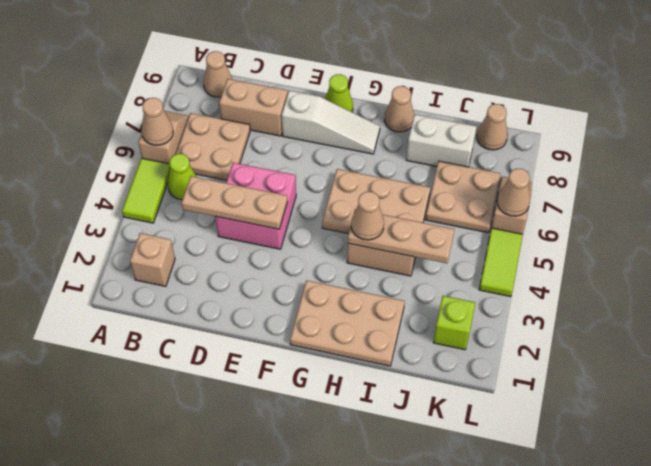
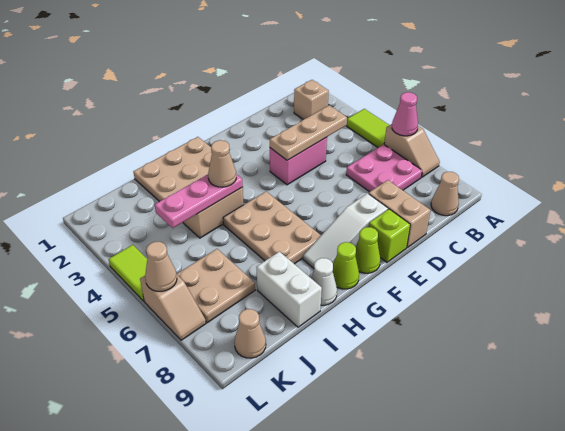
tan 1x1 cone [141,98,173,145] -> pink 1x1 cone [392,92,418,136]
lime 1x1 cone [168,154,197,200] -> lime 1x1 cone moved to [333,242,359,289]
tan 2x2 plate [176,113,250,180] -> pink 2x2 plate [346,144,422,192]
tan 1x2 brick [219,79,288,136] -> tan 1x2 brick turned to [368,180,431,247]
pink 2x2 brick [215,163,296,249] -> pink 1x2 brick [270,137,327,185]
tan 2x3 plate [322,169,430,234] -> tan 2x3 plate turned to [223,192,321,264]
tan 1x3 plate [348,209,455,263] -> pink 1x3 plate [155,174,243,228]
tan 1x1 cone [384,86,414,132] -> white 1x1 cone [311,258,337,305]
white 1x2 brick [406,114,477,167] -> white 1x2 brick turned to [256,252,322,327]
lime 1x1 brick [433,296,475,350] -> lime 1x1 brick moved to [369,209,410,262]

